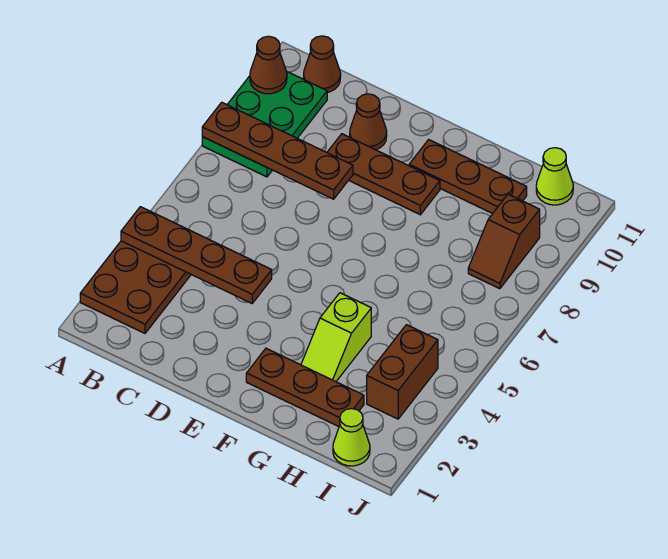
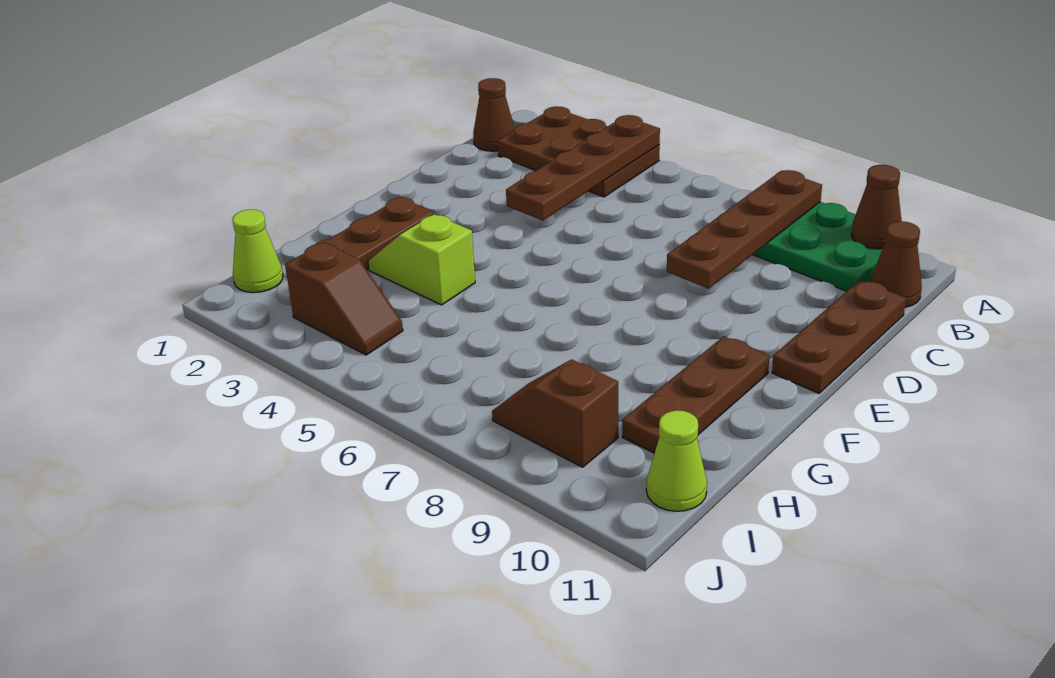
brown 1x3 plate [327,134,440,215] -> brown 1x3 plate moved to [772,280,906,393]
brown 1x1 cone [350,94,387,150] -> brown 1x1 cone moved to [473,78,515,151]
brown 1x2 brick [367,325,438,419] -> brown 1x2 slope [285,243,403,355]

